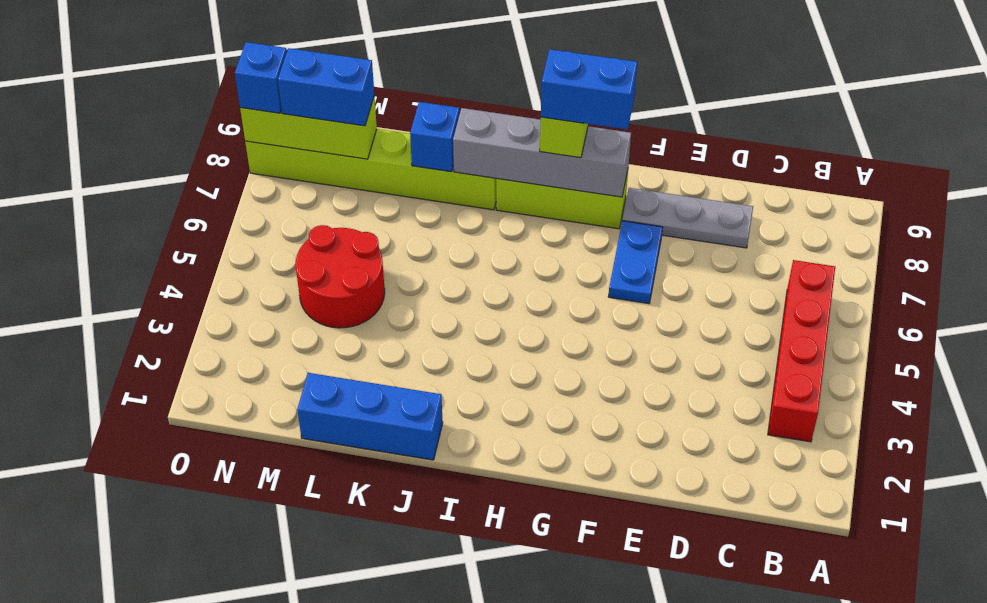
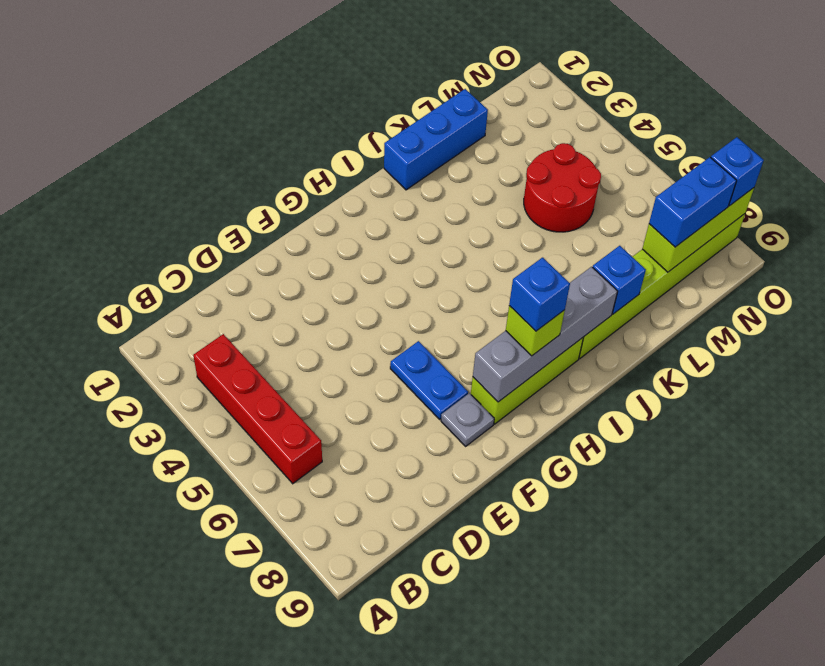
grey 1x3 plate [622,188,753,248] -> grey 1x1 plate [441,393,494,446]
blue 1x2 brick [541,49,637,130] -> blue 1x1 brick [509,258,570,331]

